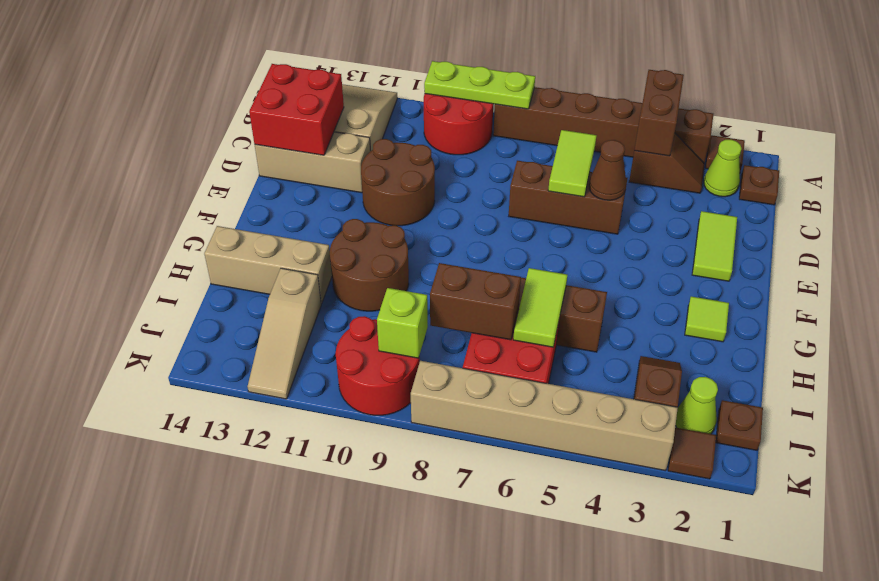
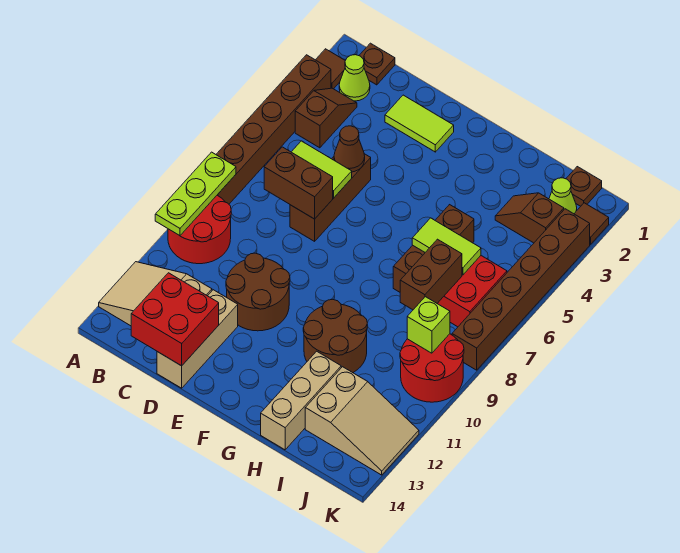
brown 1x2 brick [634,70,684,156] -> brown 1x2 brick moved to [264,147,333,219]
lime 1x1 tile [685,296,729,342] -> none
tan 1x3 slope [248,268,321,399] -> tan 2x3 slope [305,367,419,475]
tan 1x6 brick [411,361,678,471] -> brown 1x6 brick [452,209,590,370]

